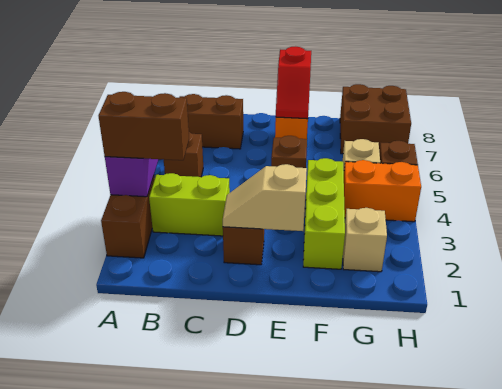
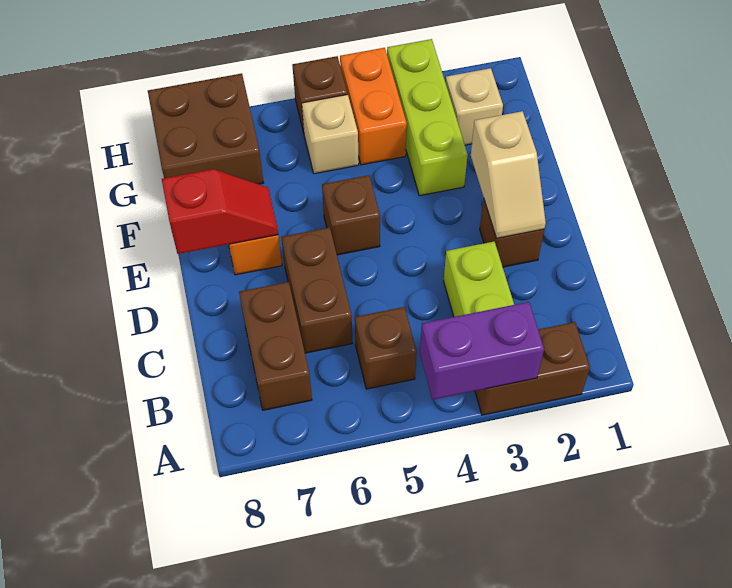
brown 1x2 brick [99,92,189,160] -> brown 1x2 brick moved to [281,227,352,353]
lime 1x3 brick [303,158,345,269] -> lime 1x3 brick turned to [387,39,468,196]

